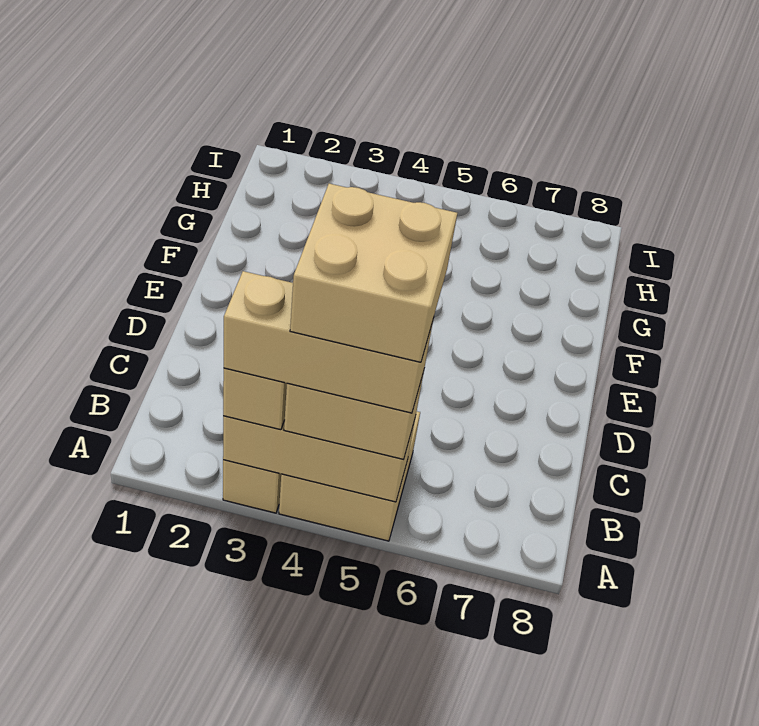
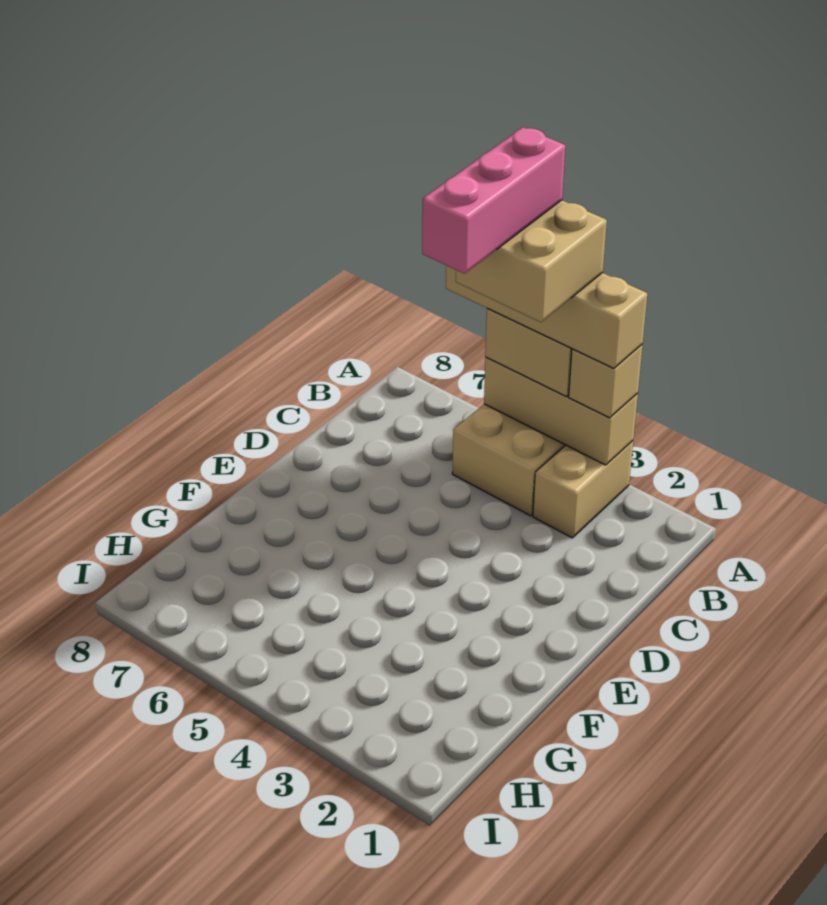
tan 1x3 brick [224,271,434,413] -> tan 1x4 brick [446,265,647,368]
none -> pink 1x3 brick [422,127,565,274]

